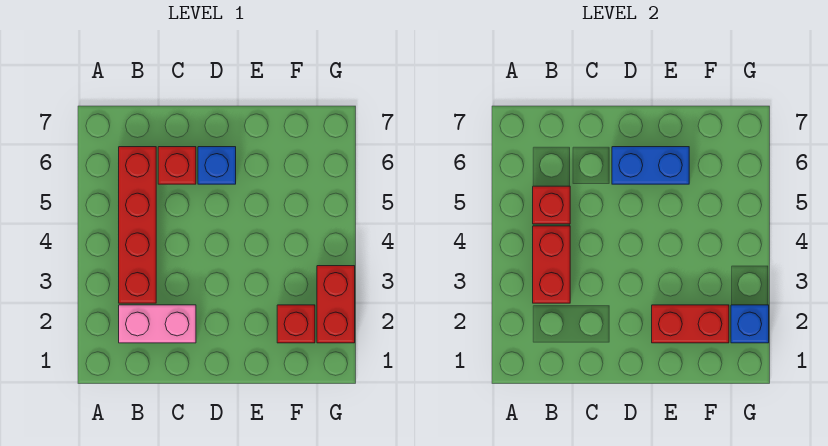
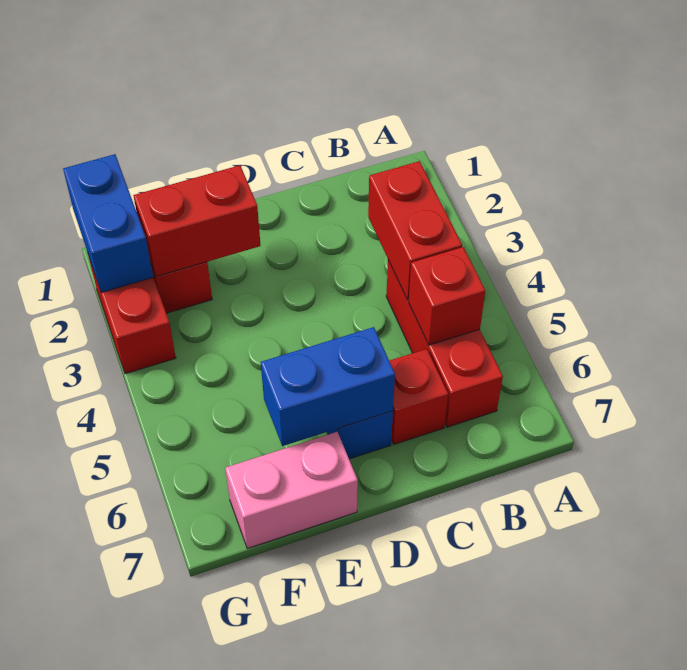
pink 1x2 brick [119,305,196,343] -> pink 1x2 brick moved to [225,432,358,548]
red 1x4 brick [119,147,156,303] -> red 1x3 brick [386,260,503,427]
blue 1x1 brick [731,305,769,343] -> blue 1x2 brick [63,154,153,293]

